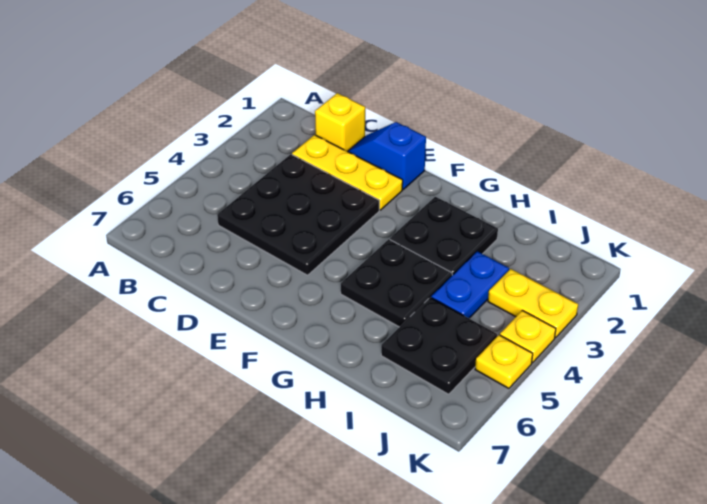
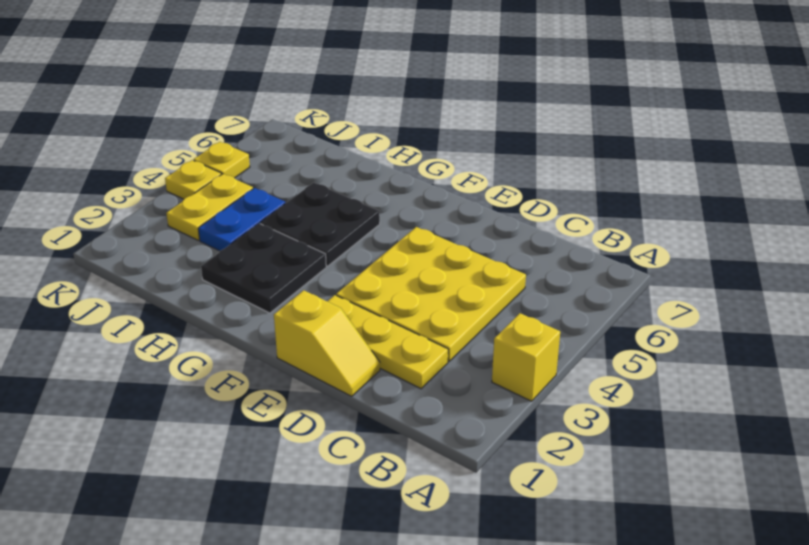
yellow 1x1 brick [315,93,365,151] -> yellow 1x1 brick moved to [492,313,560,401]
black 3x3 plate [217,154,379,275] -> yellow 3x3 plate [336,227,526,361]
blue 1x2 slope [348,122,426,189] -> yellow 1x2 slope [274,290,380,396]
black 2x2 plate [381,297,497,394] -> none
yellow 1x2 plate [488,269,578,338] -> yellow 1x2 plate turned to [166,174,253,240]

